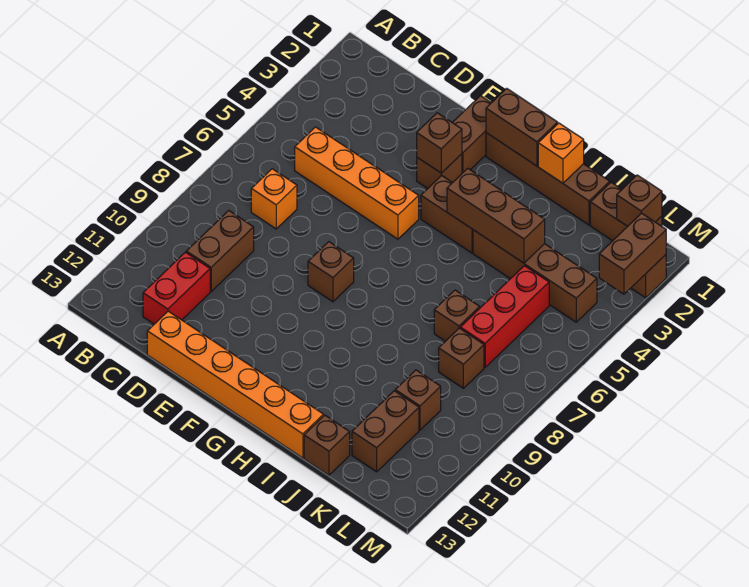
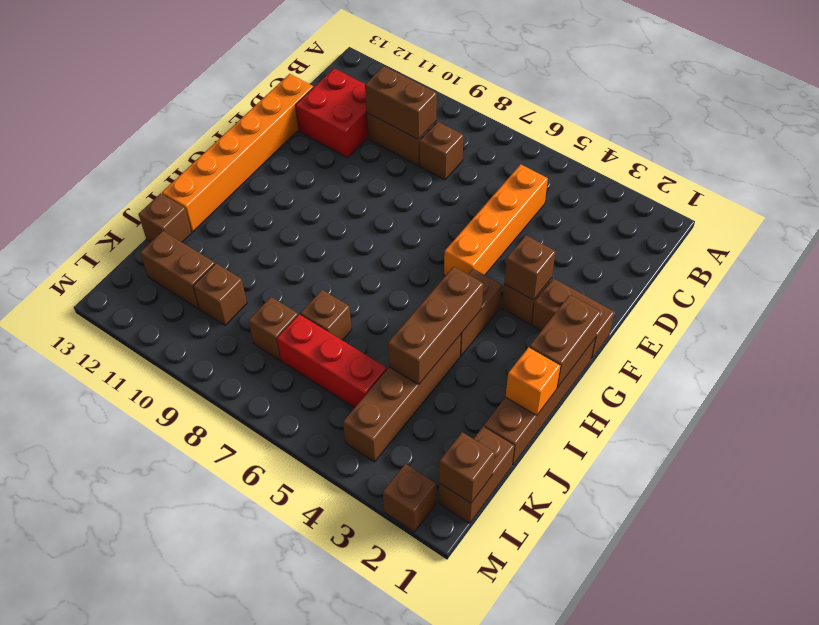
orange 1x1 brick [251,169,297,229] -> none
red 1x2 brick [143,252,210,324] -> red 2x2 brick [295,68,368,158]
brown 1x1 brick [308,242,354,302] -> brown 1x1 brick moved to [420,122,463,180]
brown 1x2 brick [599,213,666,294] -> brown 1x2 brick moved to [365,66,437,139]

